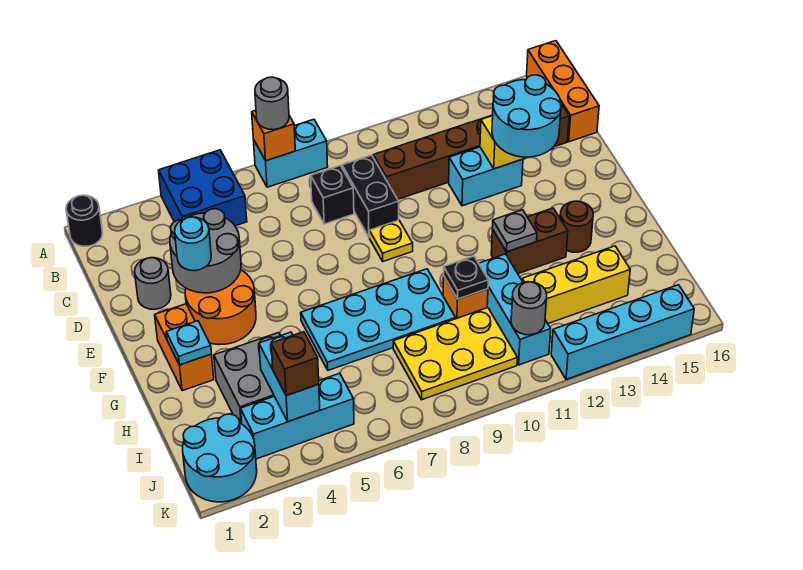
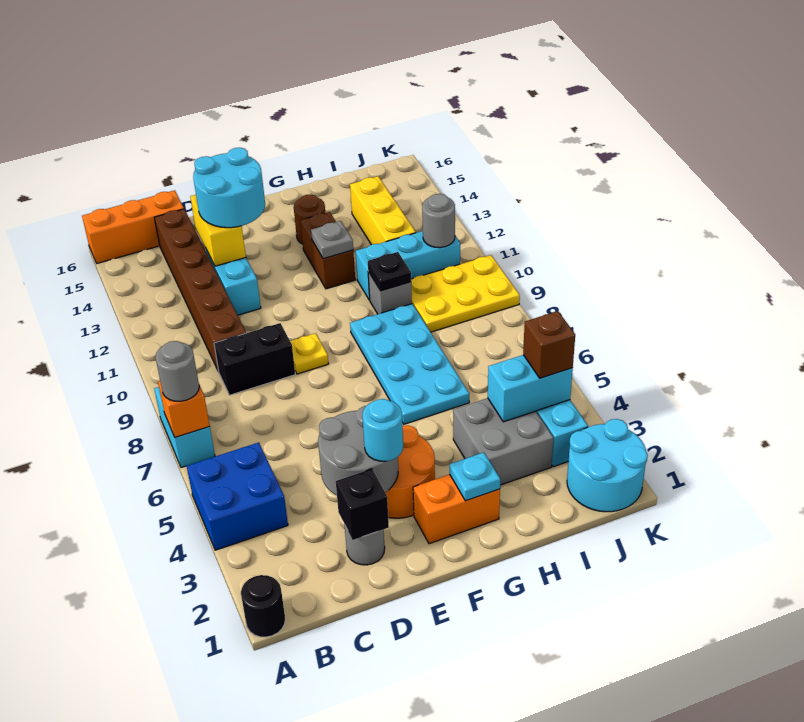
black 1x1 brick [311,166,354,224] -> black 1x1 brick moved to [336,469,389,540]
orange 1x1 brick [443,277,488,319] -> grey 1x1 brick [368,272,412,314]
yellow 2x3 plate [393,308,517,400] -> yellow 2x3 plate turned to [411,255,520,332]
cyan 1x4 brick [551,285,694,380] -> none

